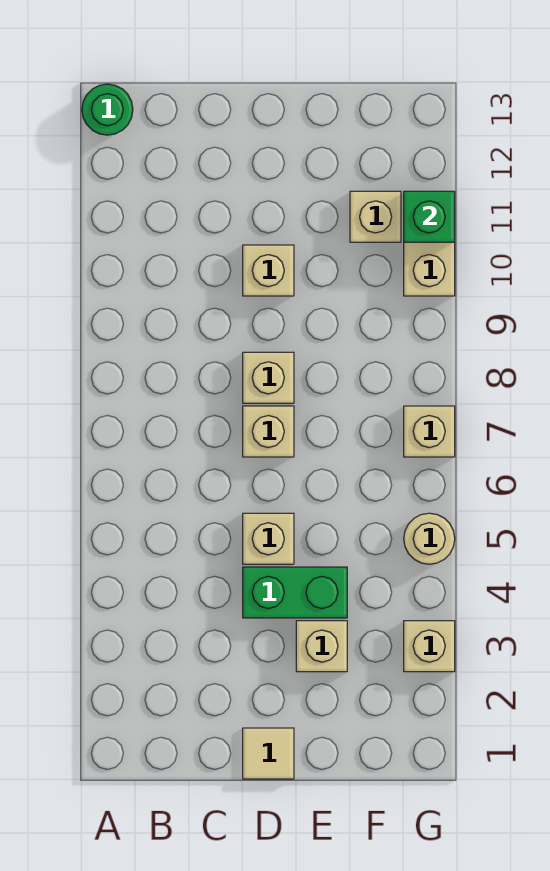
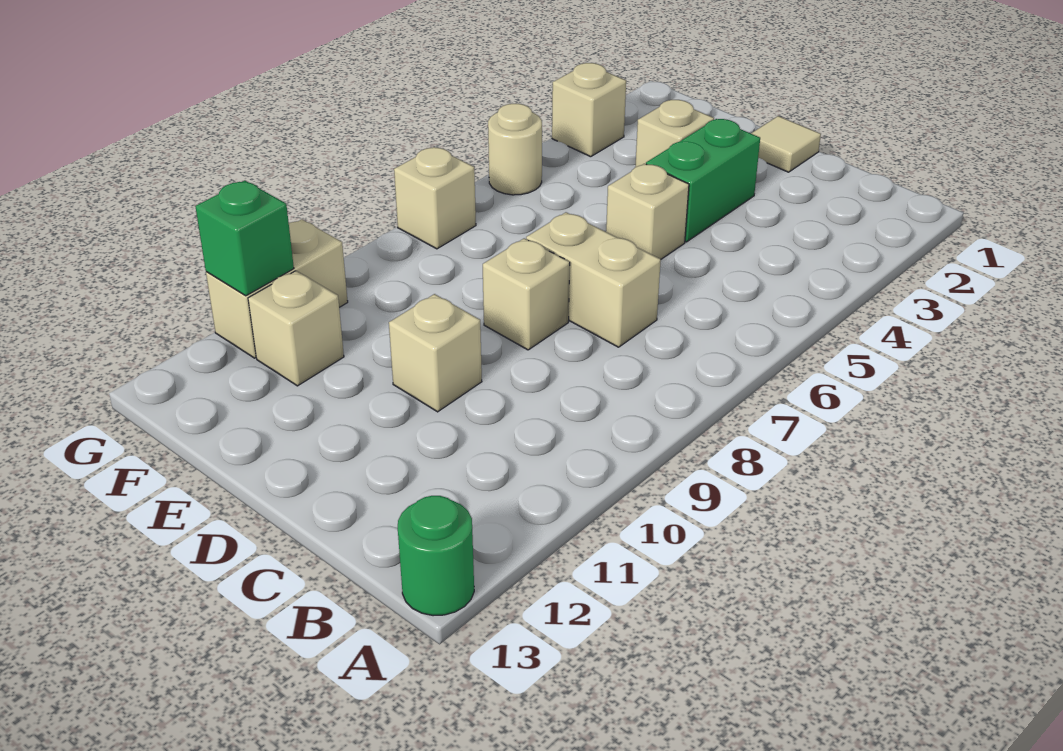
green 1x2 brick [243,567,347,618] -> green 1x2 brick turned to [646,119,760,242]
tan 1x1 brick [243,406,294,457] -> tan 1x2 brick [526,212,661,347]

